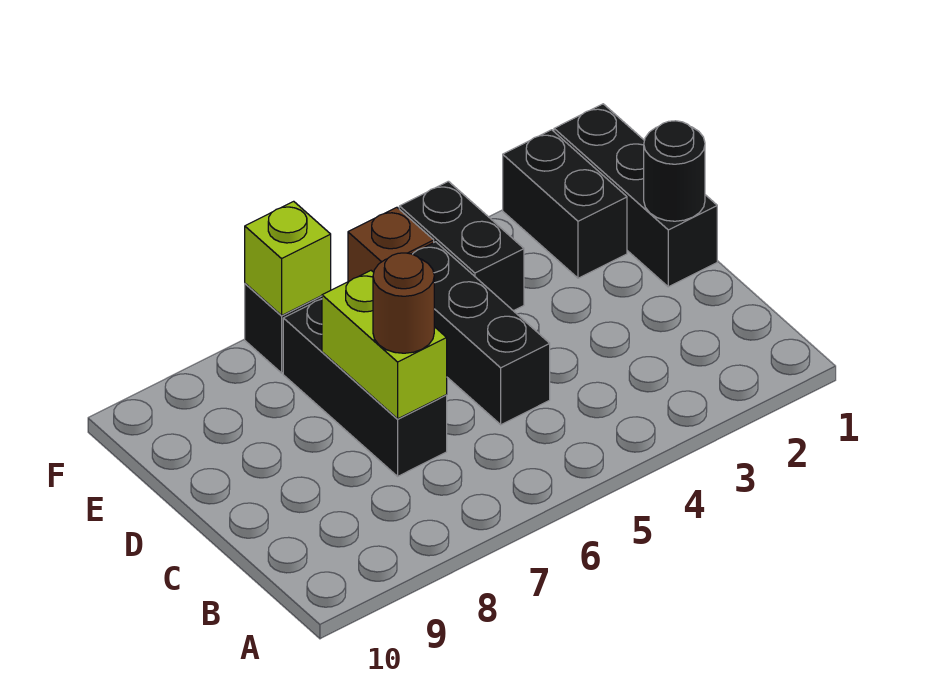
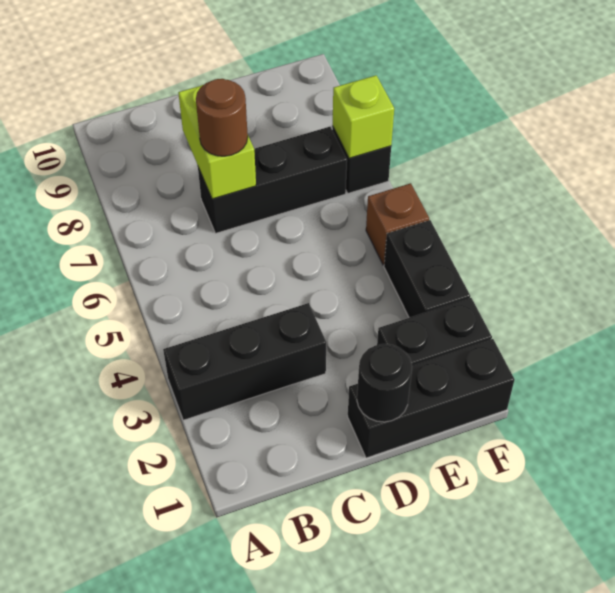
black 1x3 brick [412,242,550,425] -> black 1x3 brick moved to [163,303,326,420]
lime 1x2 brick [322,271,447,419] -> lime 1x2 brick turned to [178,85,256,199]
black 1x2 brick [399,181,524,311] -> black 1x2 brick turned to [384,220,470,318]

